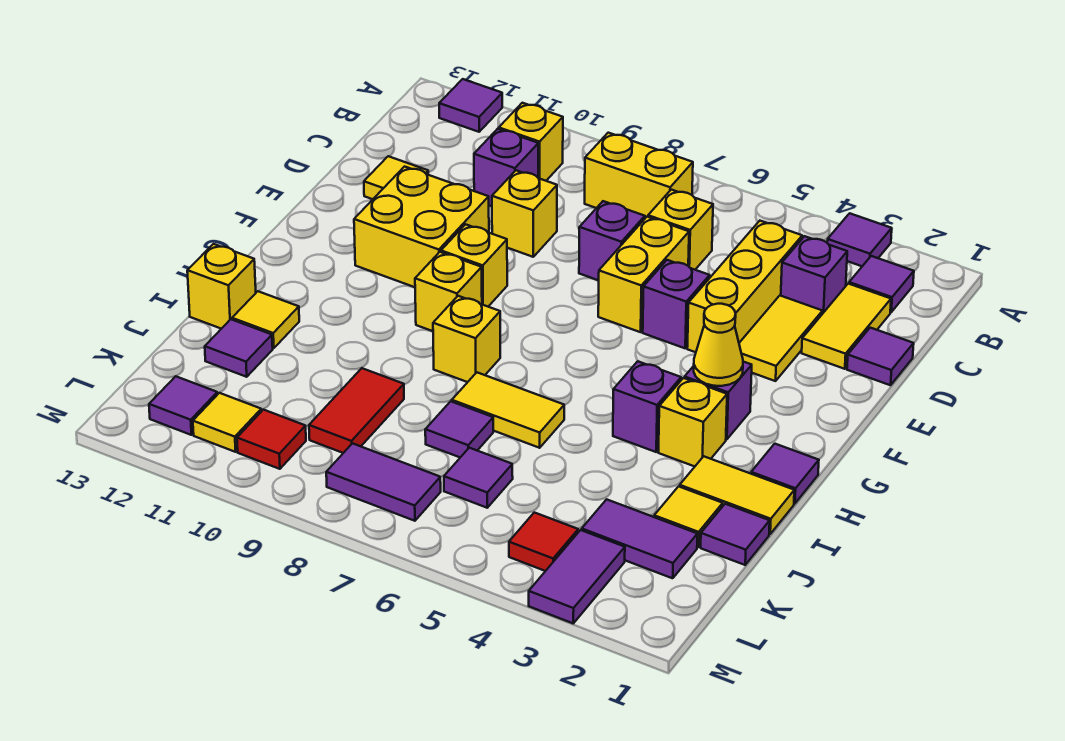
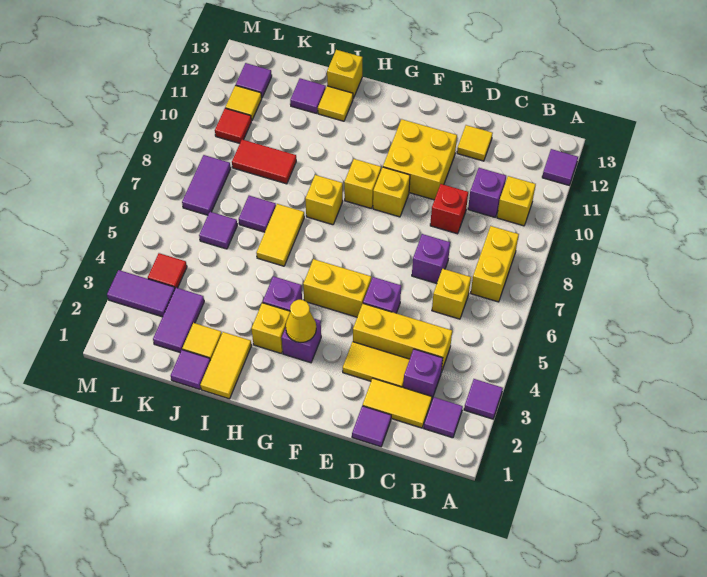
yellow 1x2 brick [598,217,689,332] -> yellow 1x2 brick moved to [303,259,371,317]
yellow 1x1 brick [492,170,557,257] -> red 1x1 brick [430,184,468,234]
purple 1x1 tile [751,444,819,504] -> none

